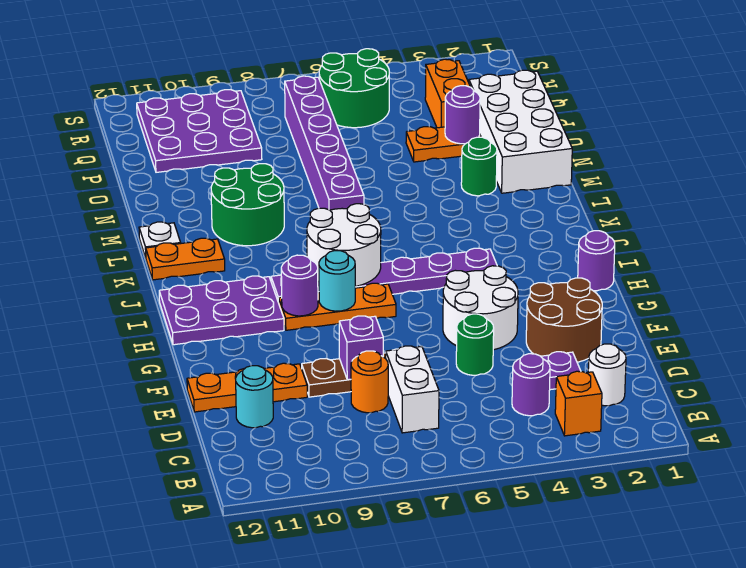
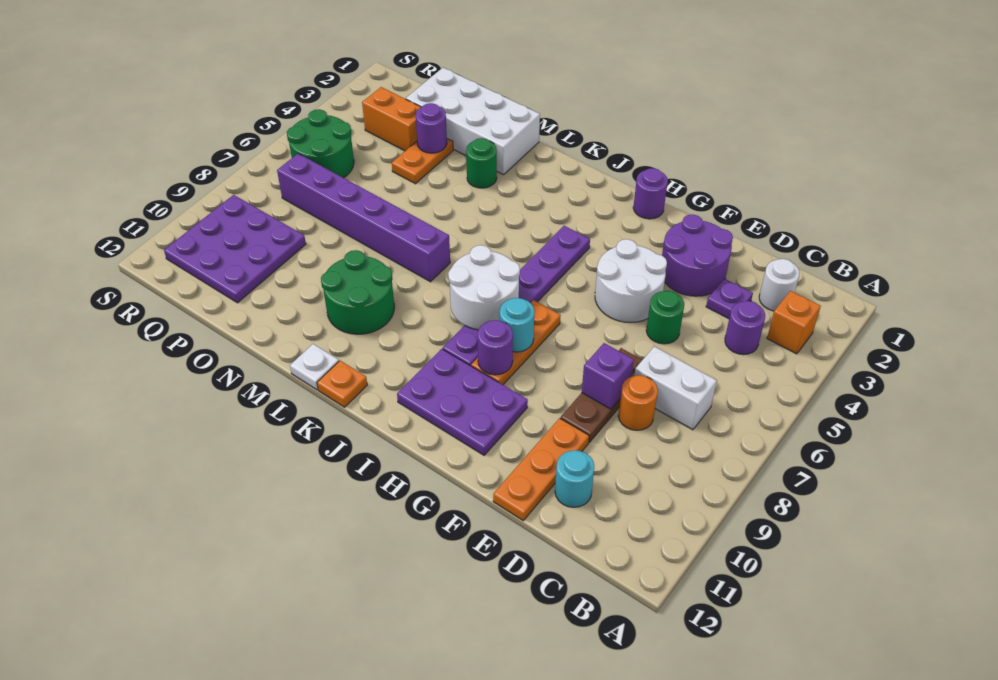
brown 2x2 round brick [526,278,602,362] -> purple 2x2 round brick [662,215,733,296]
purple 2x3 plate [159,276,284,345] -> purple 2x3 plate turned to [397,349,528,455]
orange 1x2 plate [146,238,225,280] -> orange 1x1 plate [317,361,367,407]

